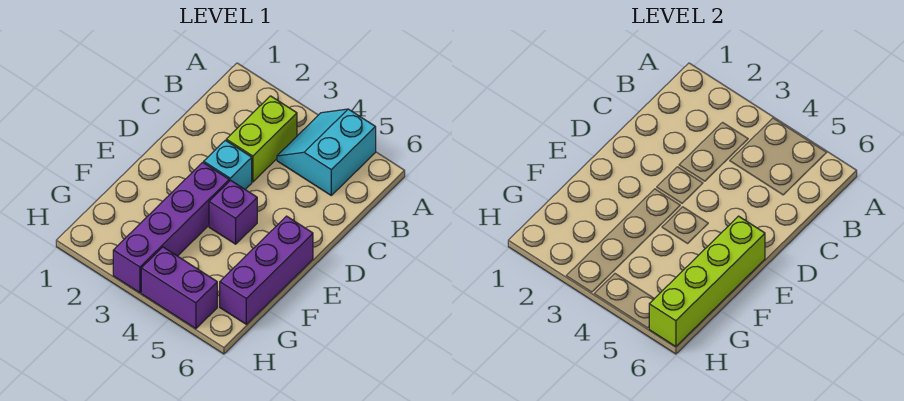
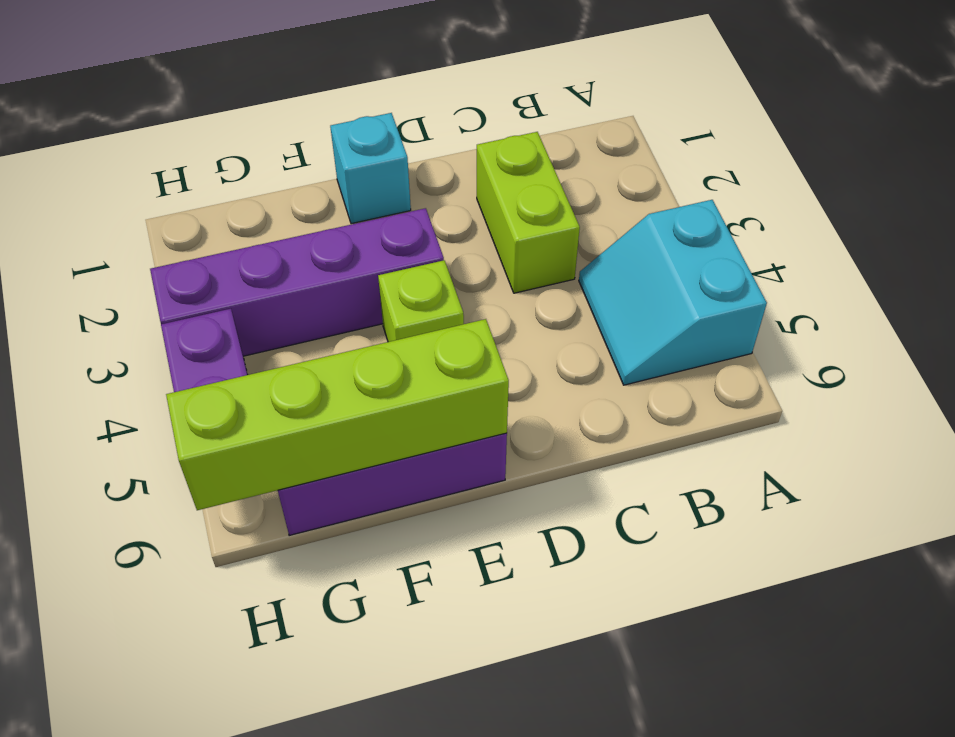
cyan 2x2 slope [277,109,376,195] -> cyan 2x2 slope turned to [579,200,767,385]
lime 1x2 brick [226,96,297,182] -> lime 1x2 brick turned to [477,132,580,293]
cyan 1x1 brick [204,140,252,189] -> cyan 1x1 brick moved to [330,113,411,224]
purple 1x1 brick [209,180,257,244] -> lime 1x1 brick [378,260,464,342]

